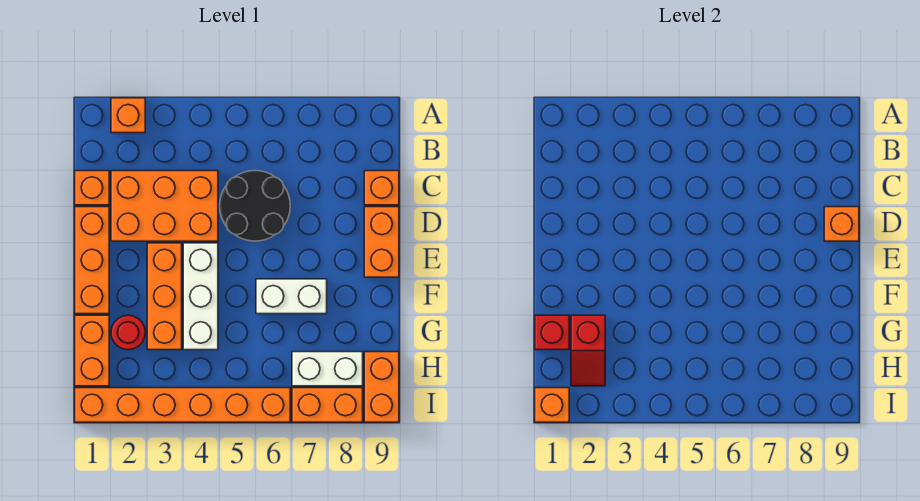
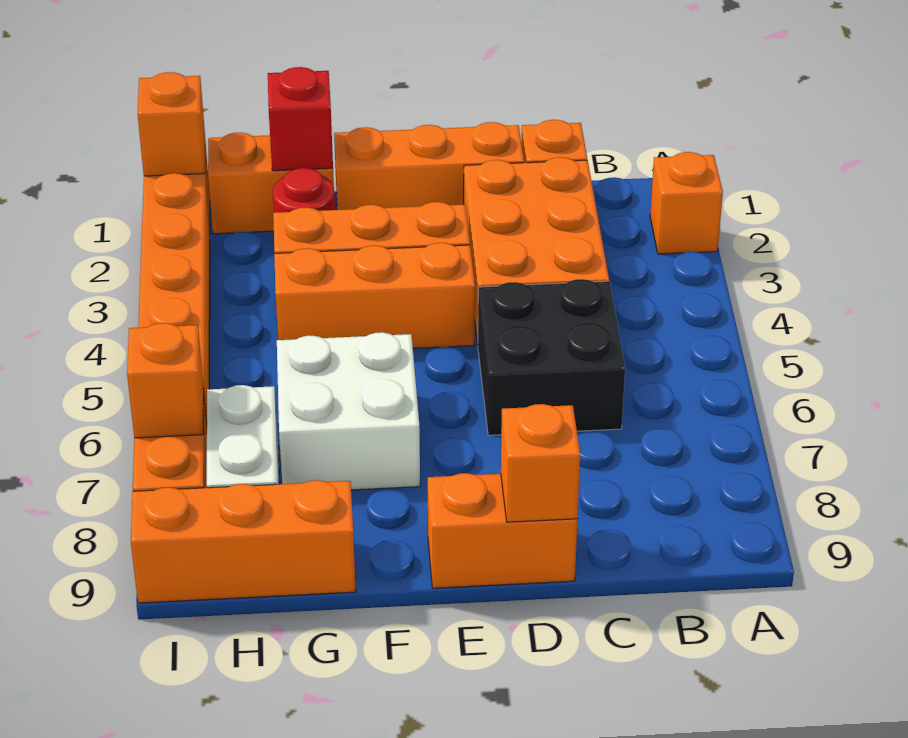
black 2x2 round brick [220,171,290,241] -> black 2x2 brick [478,279,625,435]
orange 1x1 brick [364,171,399,205] -> orange 1x1 brick moved to [127,323,204,438]
white 1x3 brick [183,243,218,350] -> orange 1x3 brick [274,243,475,348]
white 1x2 brick [256,279,327,314] -> white 2x2 brick [277,332,420,490]
red 1x2 slope [571,315,605,386] -> none
orange 1x2 brick [364,352,399,422] -> orange 1x3 brick [131,480,356,603]

